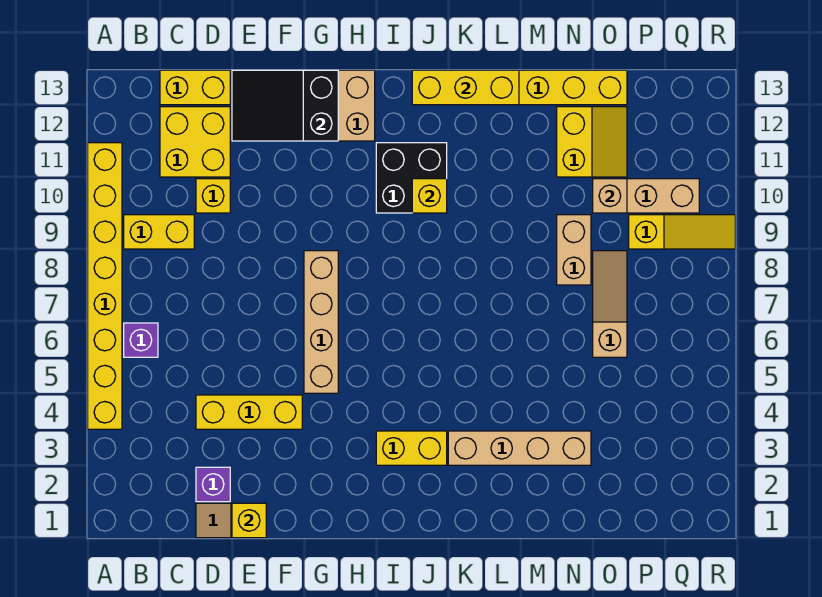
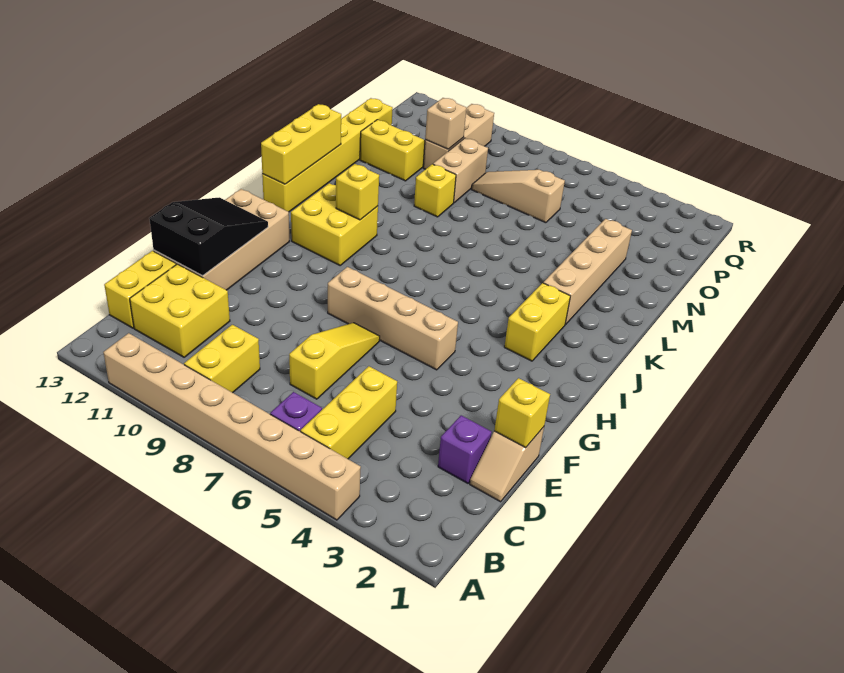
yellow 1x8 brick [88,143,122,429] -> tan 1x8 brick [103,333,361,520]
yellow 1x3 brick [196,395,302,429] -> yellow 1x3 brick moved to [301,366,397,459]
yellow 1x1 brick [196,179,230,213] -> yellow 1x1 brick moved to [414,164,456,217]
black 2x3 slope [232,70,338,141] -> black 2x3 slope turned to [149,197,268,276]
black 2x2 brick [376,143,447,213] -> yellow 2x2 brick [291,183,378,265]
tan 1x2 brick [557,215,591,285] -> tan 1x2 brick turned to [433,138,488,203]
yellow 1x3 slope [629,215,735,249] -> yellow 1x3 slope moved to [289,323,380,399]

